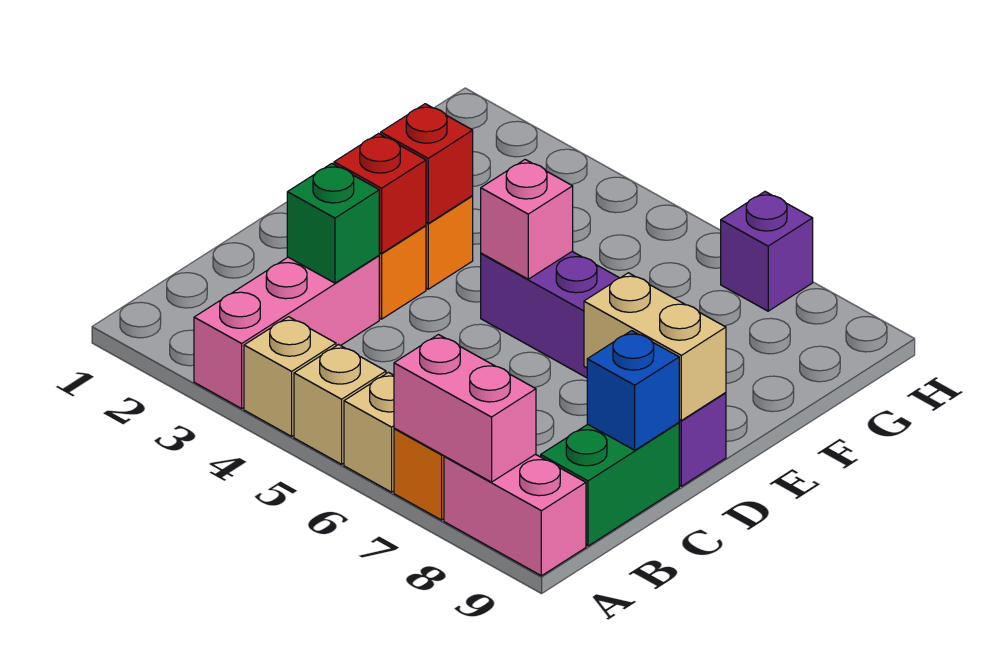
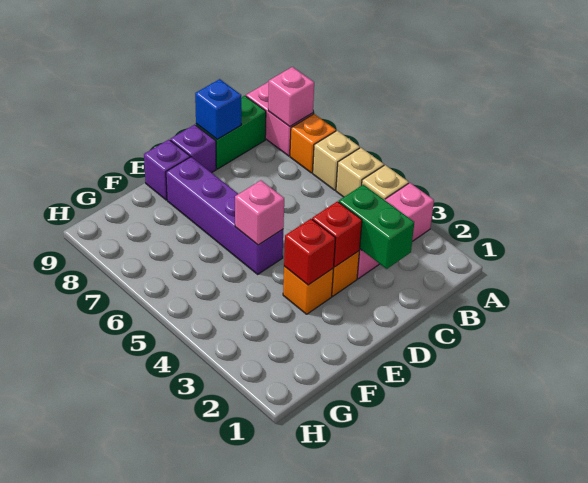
pink 1x2 brick [394,335,536,482] -> pink 1x1 brick [268,67,314,126]
green 1x1 brick [287,164,379,283] -> green 1x2 brick [339,185,414,269]
tan 1x2 brick [584,273,726,420] -> none
purple 1x1 brick [721,192,813,311] -> purple 1x1 brick moved to [144,140,190,200]

